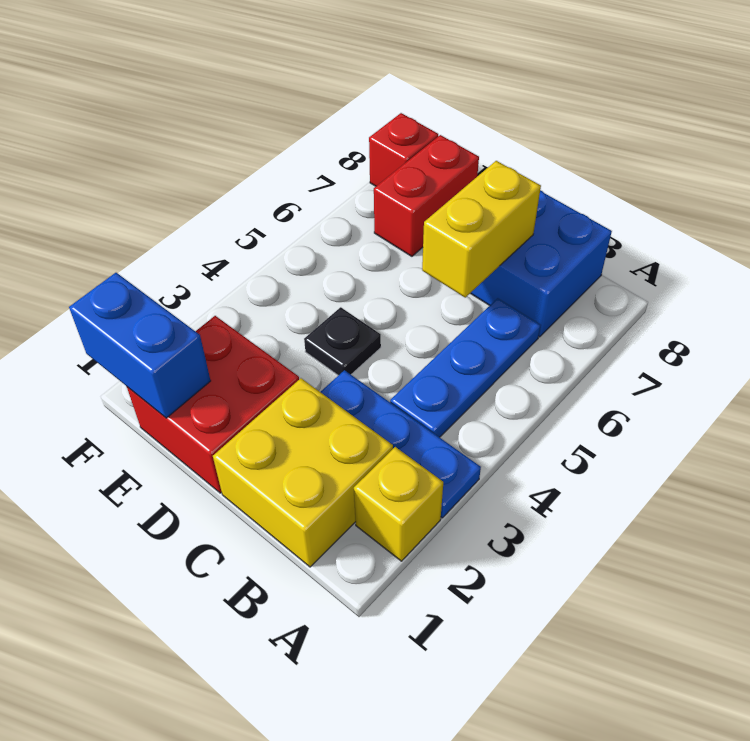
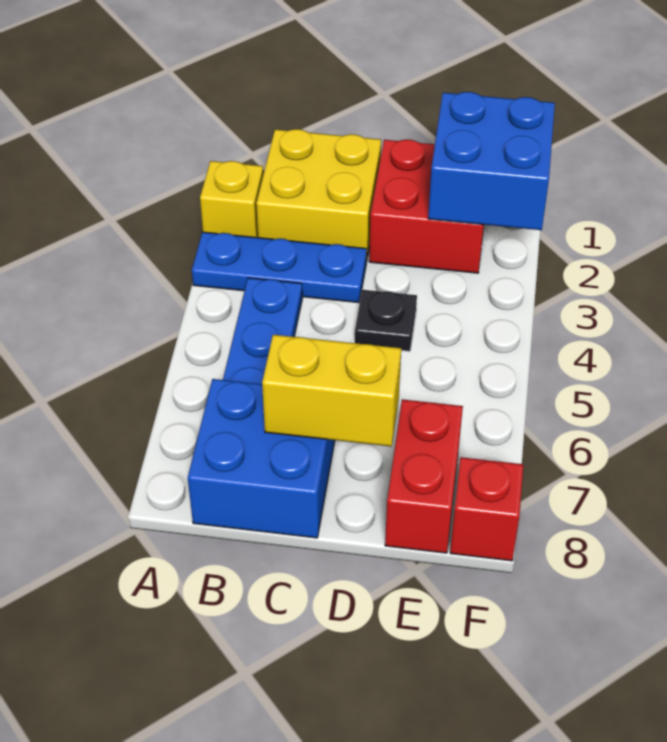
yellow 1x2 brick [422,161,541,297] -> yellow 1x2 brick turned to [262,335,401,446]
blue 1x2 brick [69,273,211,418] -> blue 2x2 brick [428,92,555,230]

